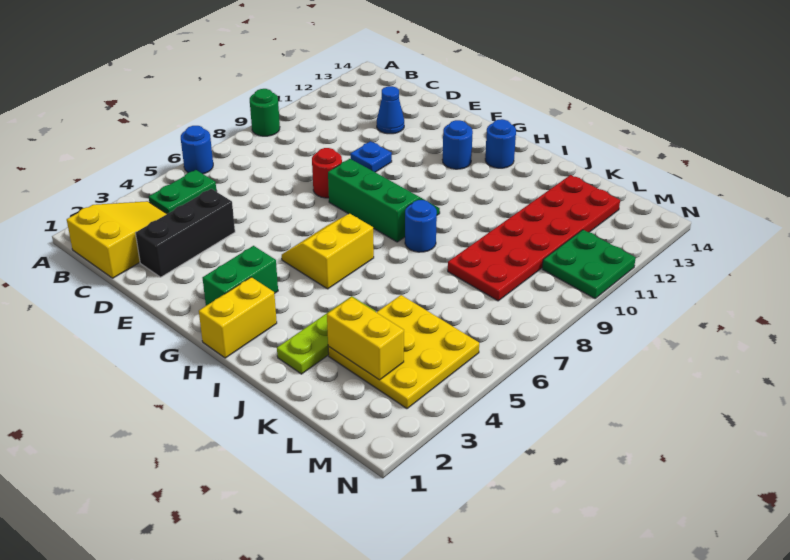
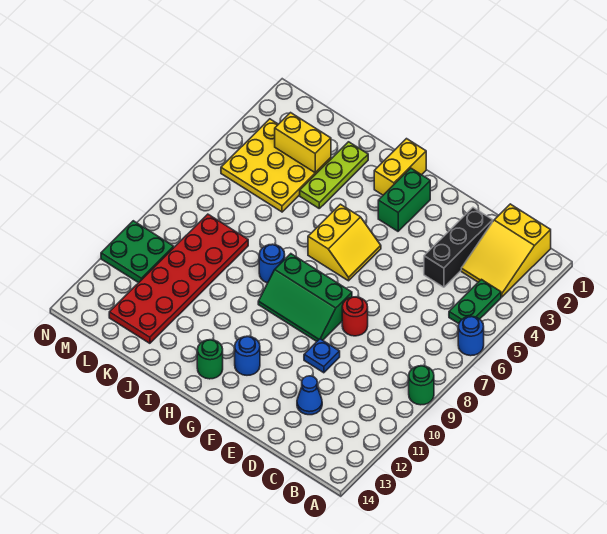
blue 1x1 round brick [485,119,516,168] -> green 1x1 round brick [197,340,223,379]

